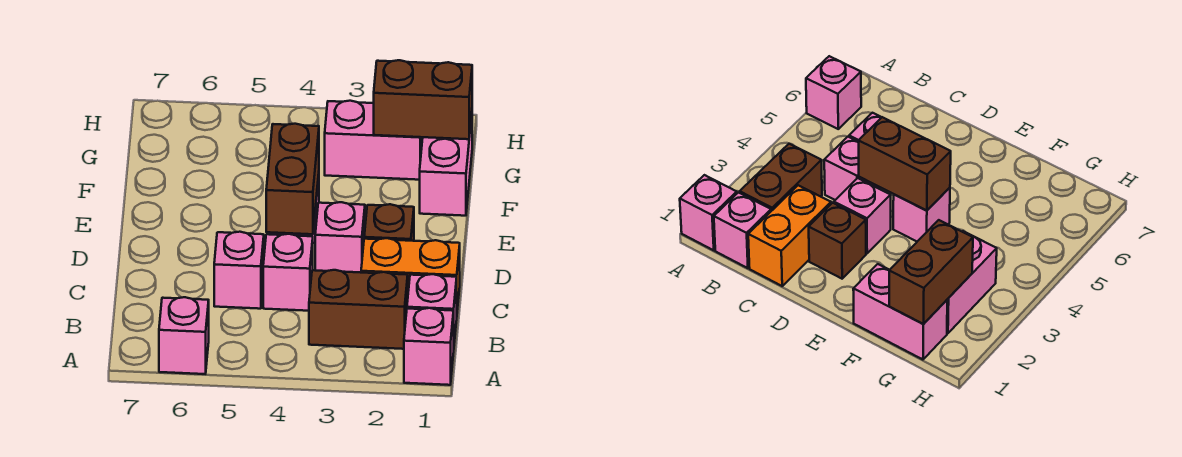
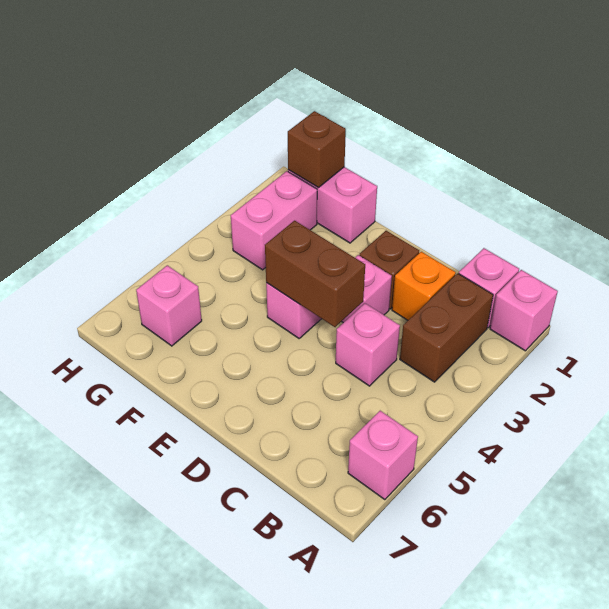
orange 1x2 brick [361,238,460,310] -> orange 1x1 brick [392,252,456,320]
pink 1x1 brick [214,232,264,309] -> pink 1x1 brick moved to [136,265,202,346]
brown 1x2 brick [374,60,472,139] -> brown 1x1 brick [288,111,346,187]

